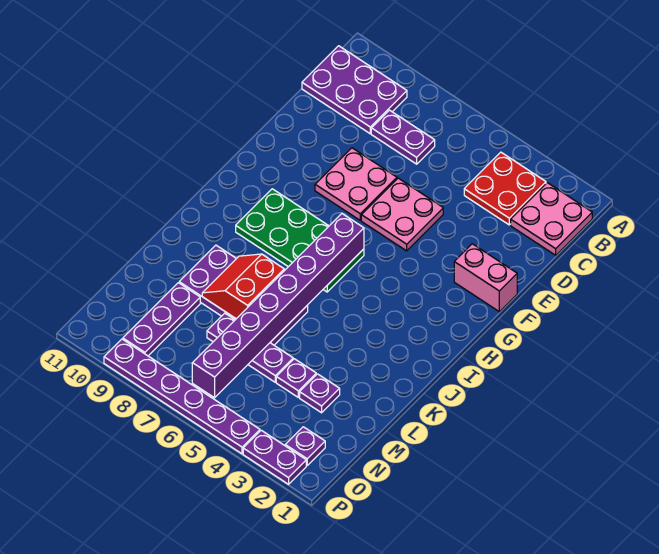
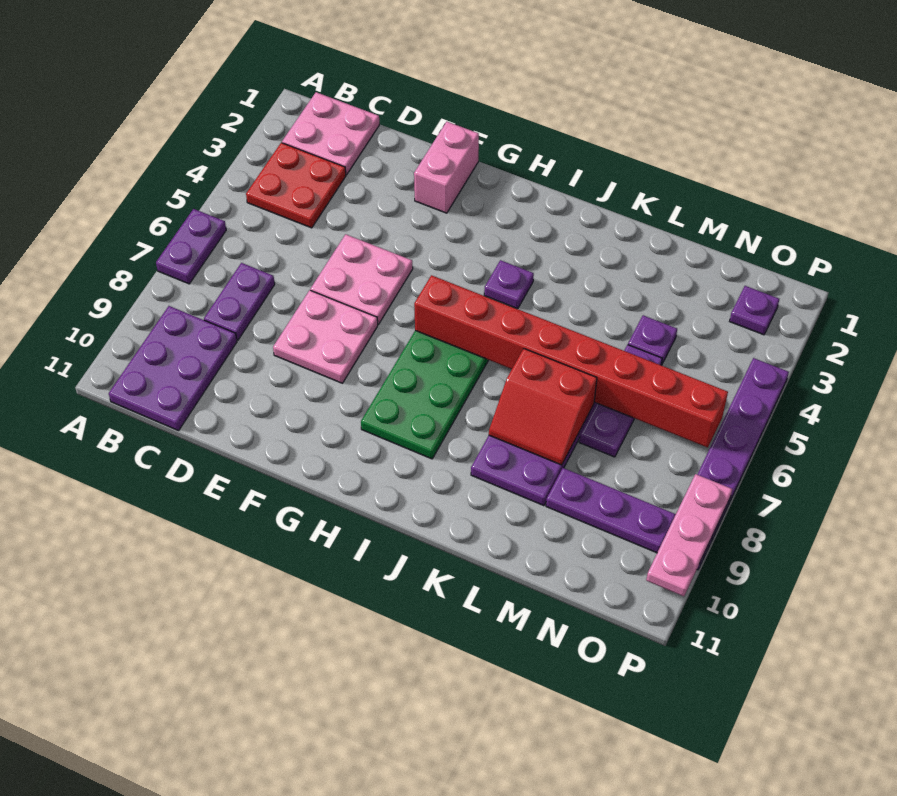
purple 1x8 brick [192,214,364,398] -> red 1x8 brick [414,275,728,448]
purple 1x1 plate [300,374,340,413] -> purple 1x1 plate moved to [484,260,534,309]
purple 1x2 plate [243,430,306,484] -> purple 1x2 plate moved to [156,209,226,284]
none -> pink 1x3 plate [646,474,732,596]

